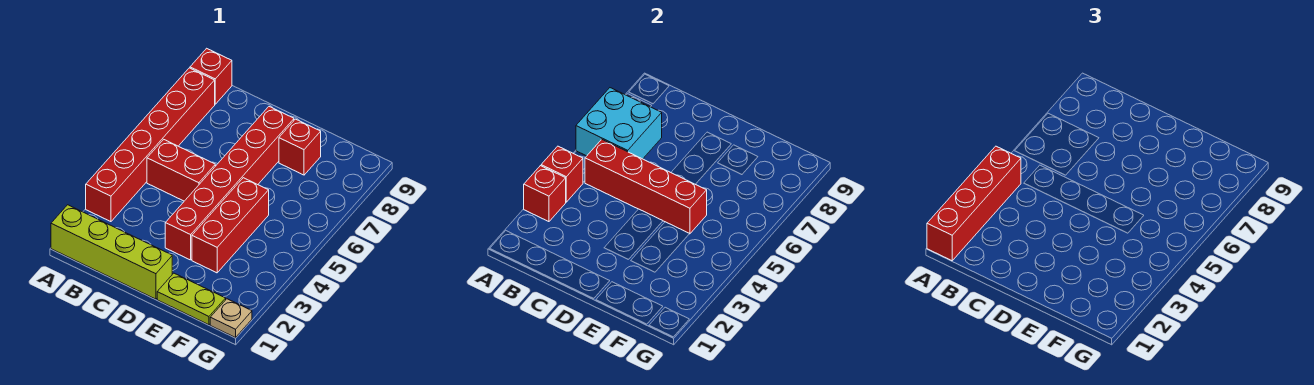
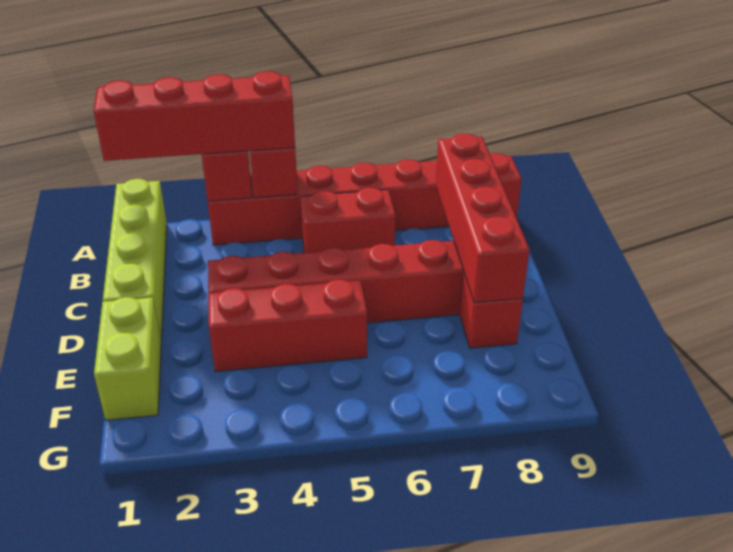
cyan 2x2 brick [576,88,662,159] -> none
red 1x2 brick [147,139,215,201] -> red 1x2 brick turned to [300,188,395,253]
red 1x4 brick [585,139,707,234] -> red 1x4 brick moved to [436,134,529,303]
lime 1x2 plate [157,273,226,325] -> lime 1x2 brick [94,297,161,420]
tan 1x1 plate [210,299,252,338] -> none

